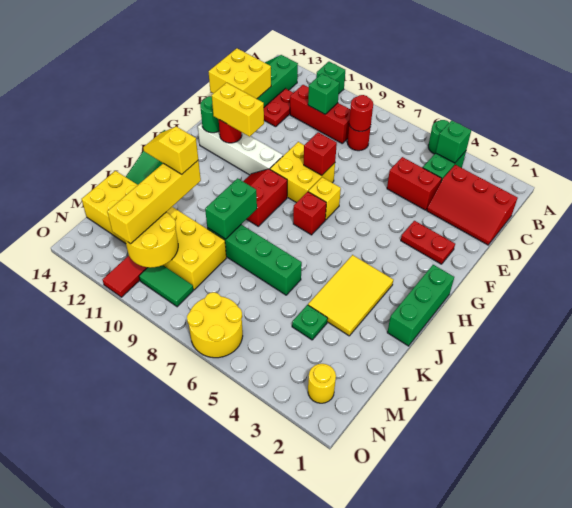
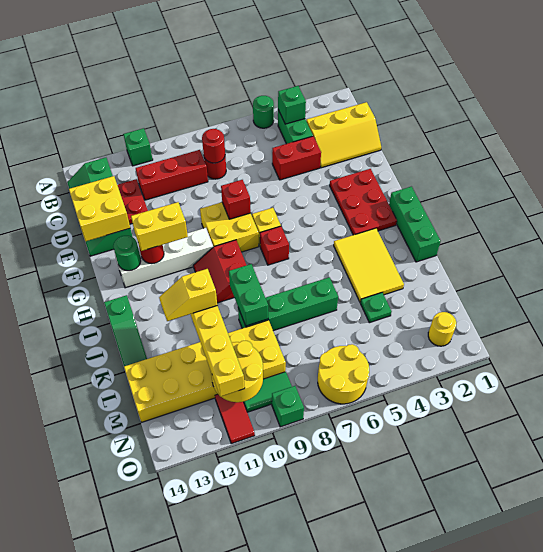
red 2x3 slope [427,165,518,245] -> yellow 2x3 slope [306,102,381,168]
green 1x1 brick [308,74,339,114] -> green 1x1 brick moved to [272,386,304,427]
red 1x2 plate [401,221,455,264] -> red 2x3 plate [330,169,397,235]

